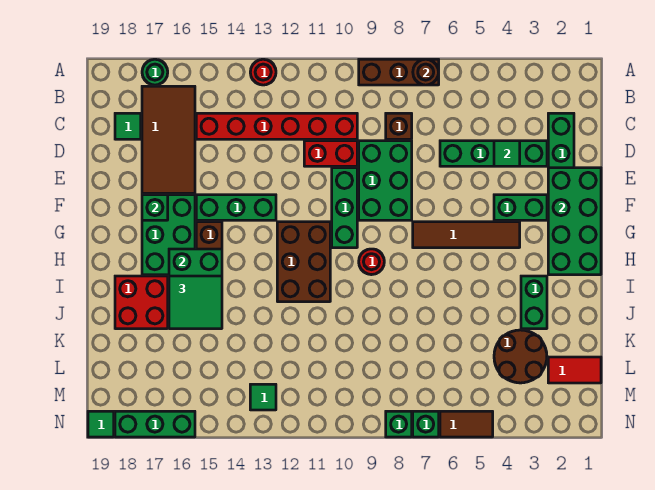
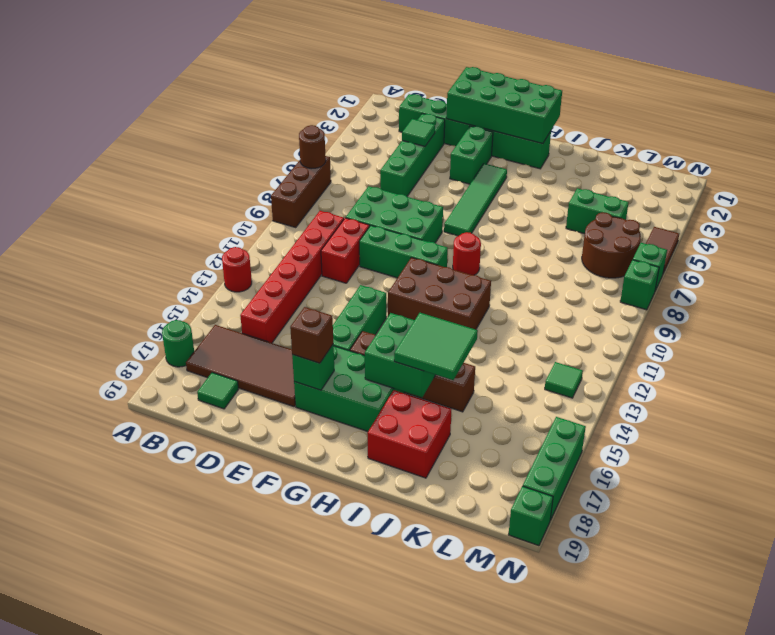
brown 1x1 brick [386,113,412,139] -> brown 1x1 brick moved to [290,307,333,363]
brown 1x4 tile [413,222,520,248] -> green 1x4 tile [444,164,507,236]
green 1x2 brick [521,276,547,329] -> green 1x2 brick moved to [566,188,629,234]
brown 2x2 round brick [494,330,547,383] -> brown 2x2 round brick moved to [582,212,641,278]
red 1x2 tile [548,357,601,383] -> none
green 1x1 tile [88,411,114,437] -> green 1x1 brick [509,486,553,546]

